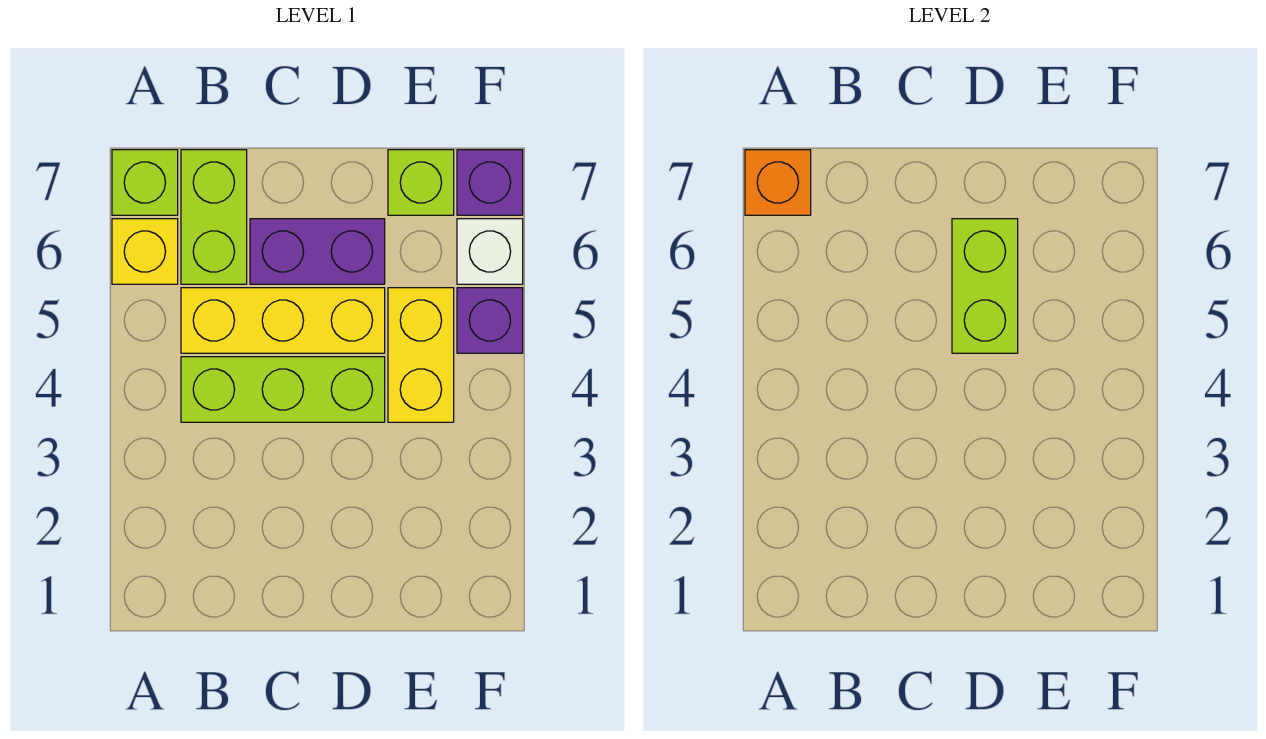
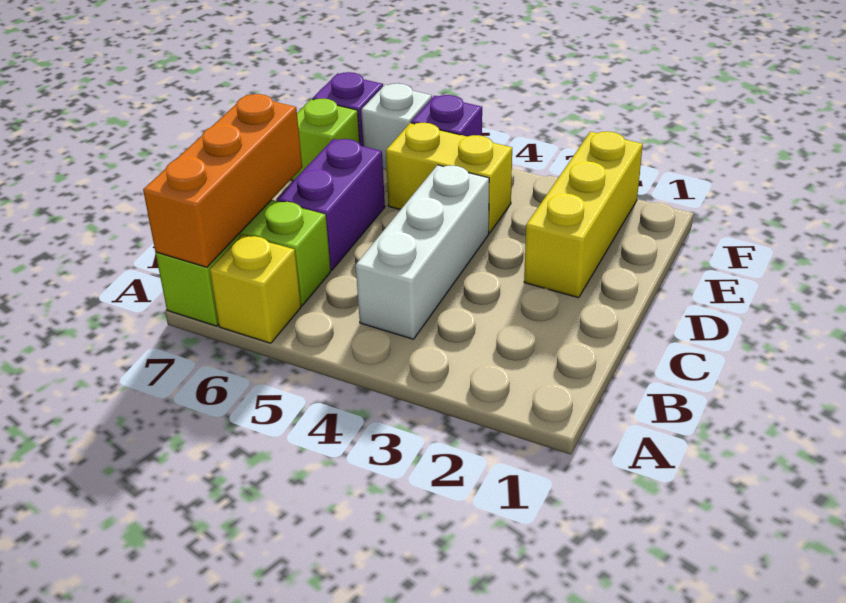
orange 1x1 brick [745,150,811,215] -> orange 1x3 brick [143,94,302,267]
lime 1x3 brick [181,357,385,422] -> white 1x3 brick [356,165,489,339]
yellow 1x3 brick [181,288,385,353] -> yellow 1x3 brick moved to [524,131,643,298]
lime 1x2 brick [952,219,1018,353] -> none

